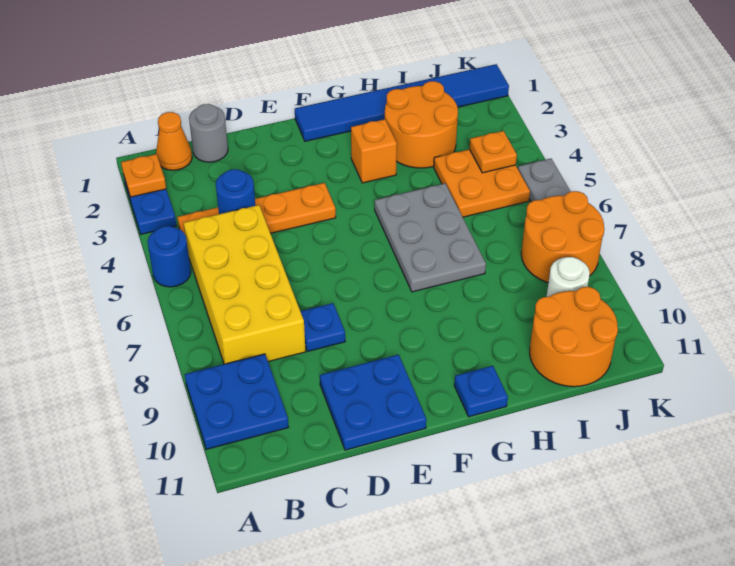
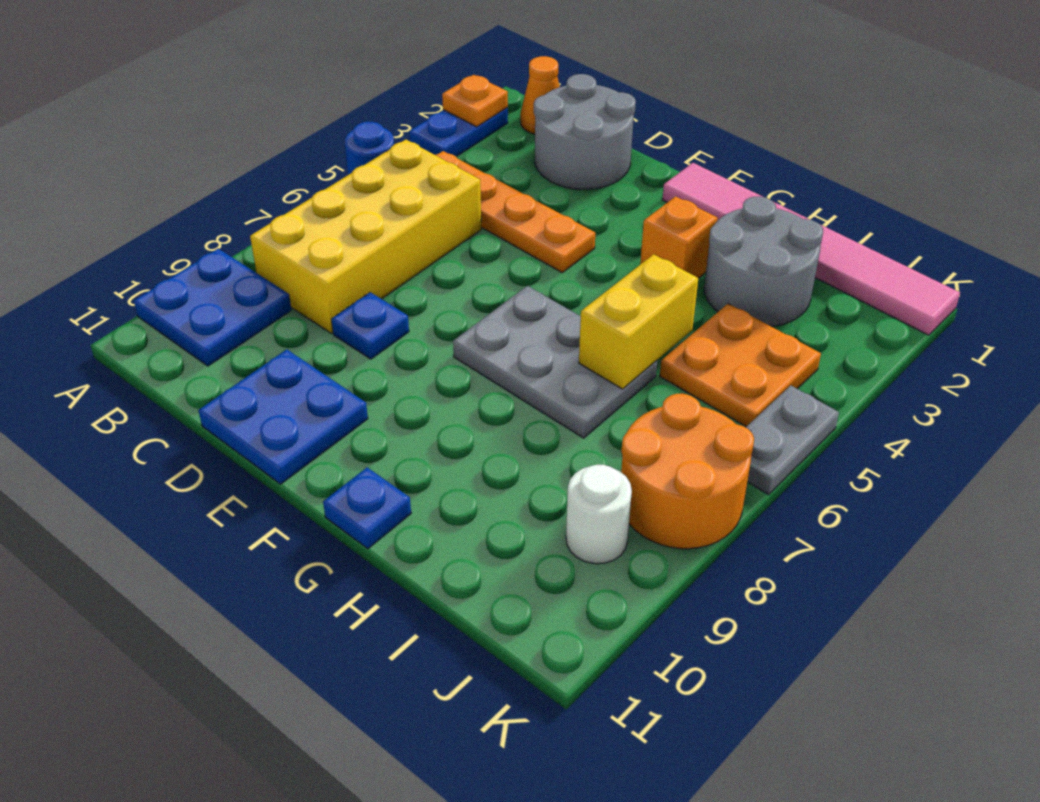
grey 1x1 round brick [189,104,228,162] -> grey 2x2 round brick [534,74,636,190]
blue 1x1 round brick [216,169,255,214] -> none
blue 1x6 tile [295,64,509,141] -> pink 1x6 tile [662,163,960,335]
grey 2x3 plate [375,184,486,292] -> grey 2x3 plate turned to [453,286,657,438]
orange 2x2 round brick [385,81,458,168] -> grey 2x2 round brick [704,197,823,326]
none -> yellow 1x2 brick [579,254,698,389]
orange 2x2 round brick [530,287,618,387] -> none
orange 1x1 plate [469,131,517,173] -> none

